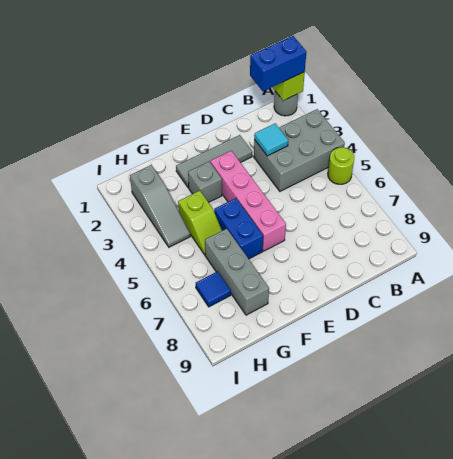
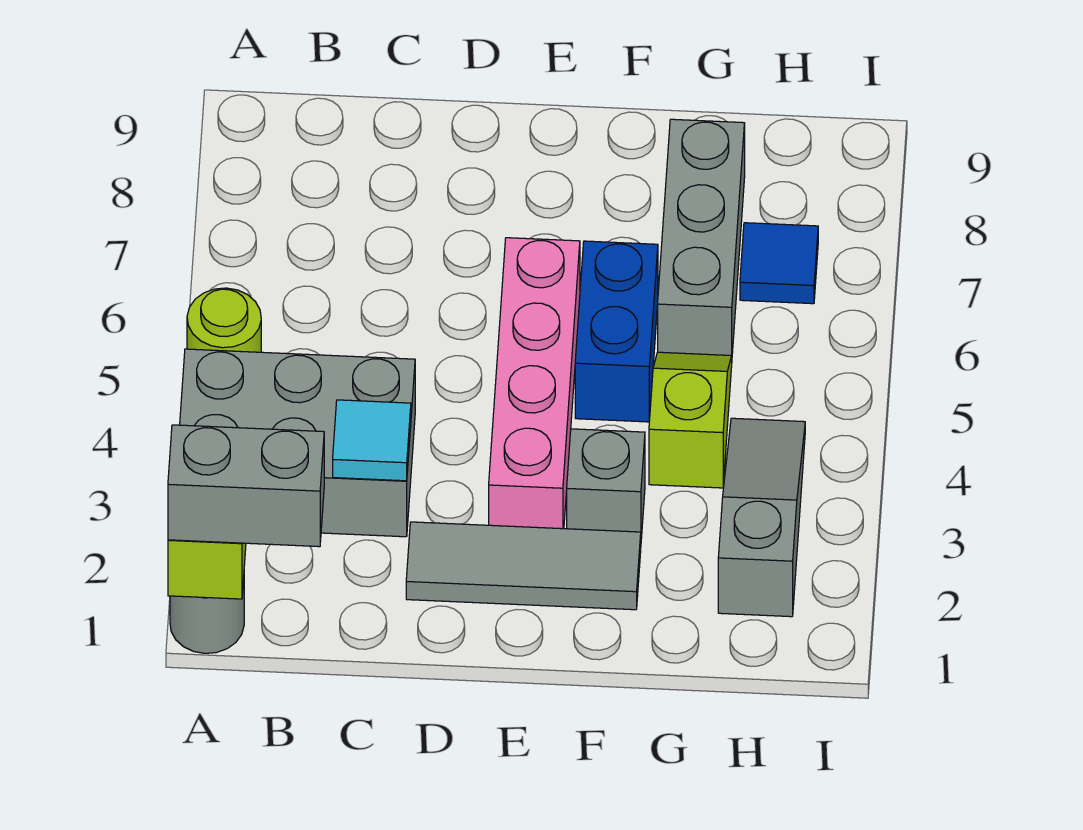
blue 1x2 brick [250,36,306,91] -> grey 1x2 brick [168,425,324,547]

